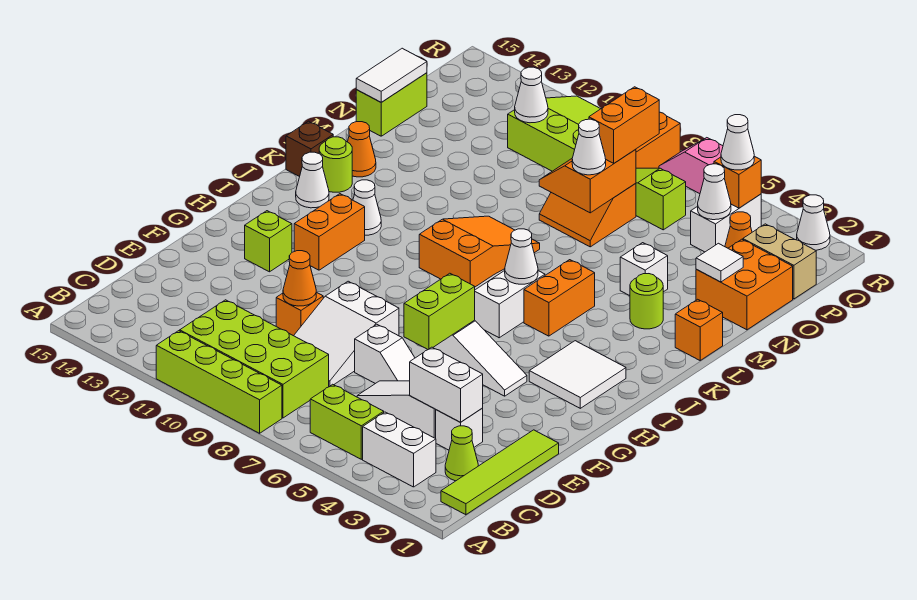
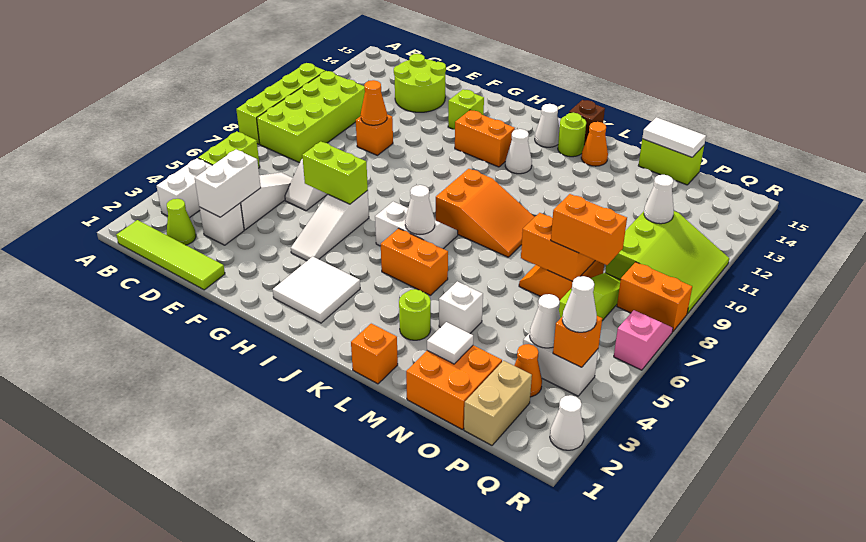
white 2x3 slope [294,281,399,387] -> none
none -> lime 2x2 round brick [394,54,446,112]
white 1x1 cone [572,119,606,175] -> none

